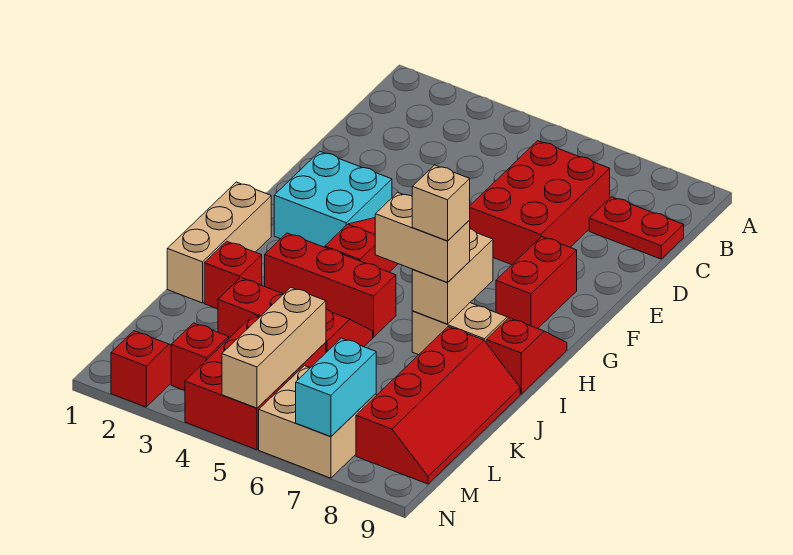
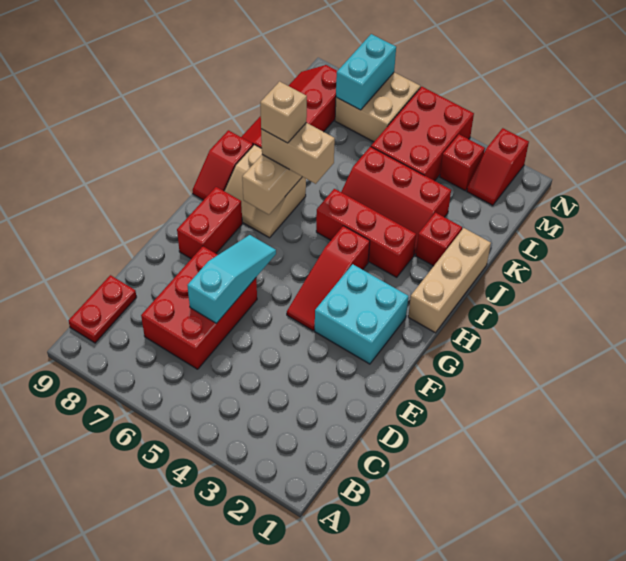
red 1x2 plate [589,197,684,259] -> red 1x2 plate turned to [69,275,136,343]
none -> cyan 1x3 slope [187,235,276,324]
tan 1x3 brick [222,287,326,408] -> none

